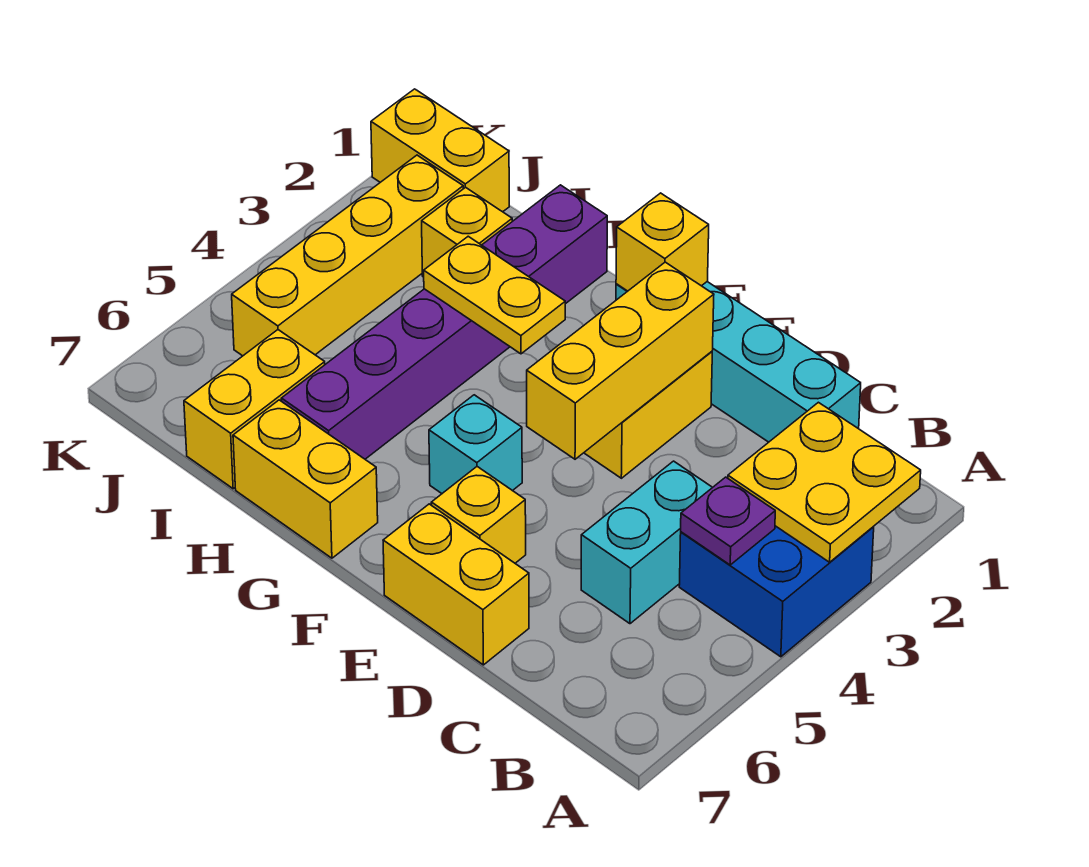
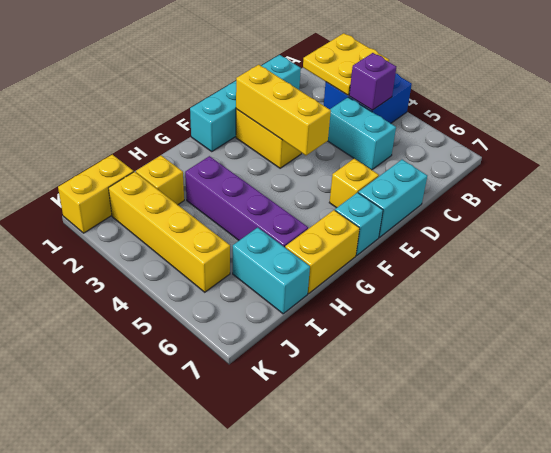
purple 1x1 plate [681,477,775,565] -> purple 1x1 brick [349,53,396,110]
yellow 1x2 brick [383,504,529,665] -> cyan 1x2 brick [358,160,427,237]
yellow 1x1 brick [616,193,709,291] -> none
cyan 1x1 brick [429,395,522,493] -> cyan 1x1 brick moved to [335,193,383,255]
yellow 1x2 plate [424,236,565,354] -> none
purple 1x6 brick [281,185,607,459] -> purple 1x4 brick [185,156,308,247]
yellow 1x2 brick [184,330,325,489] -> cyan 1x2 brick [233,227,310,314]

